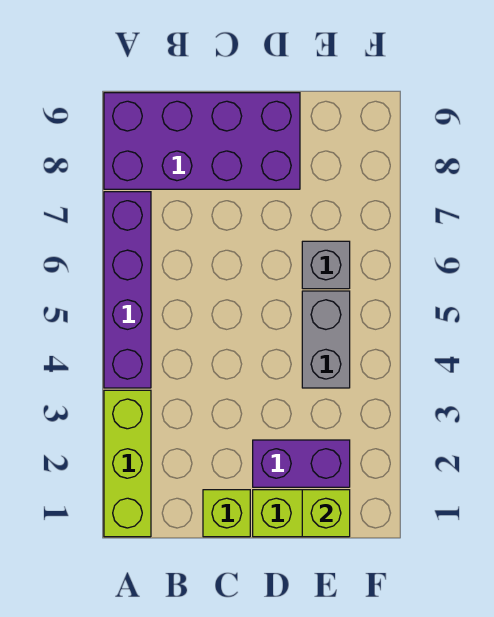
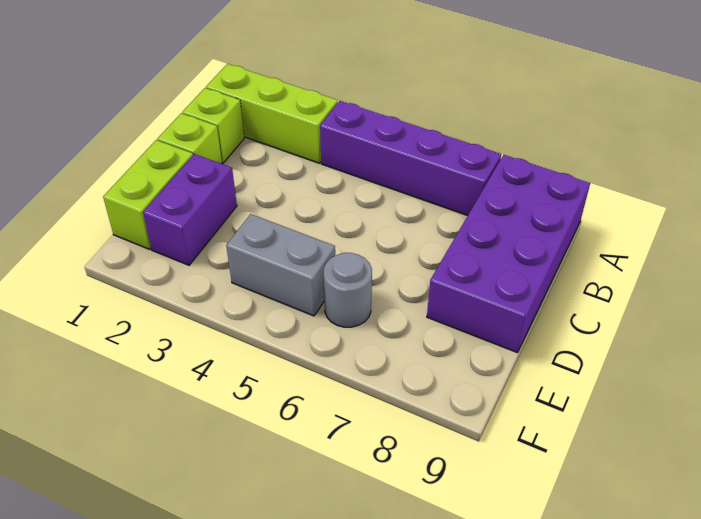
lime 1x1 brick [302,490,350,537] -> lime 1x1 brick moved to [182,88,244,163]
grey 1x1 brick [302,241,350,289] -> grey 1x1 round brick [324,253,372,327]

